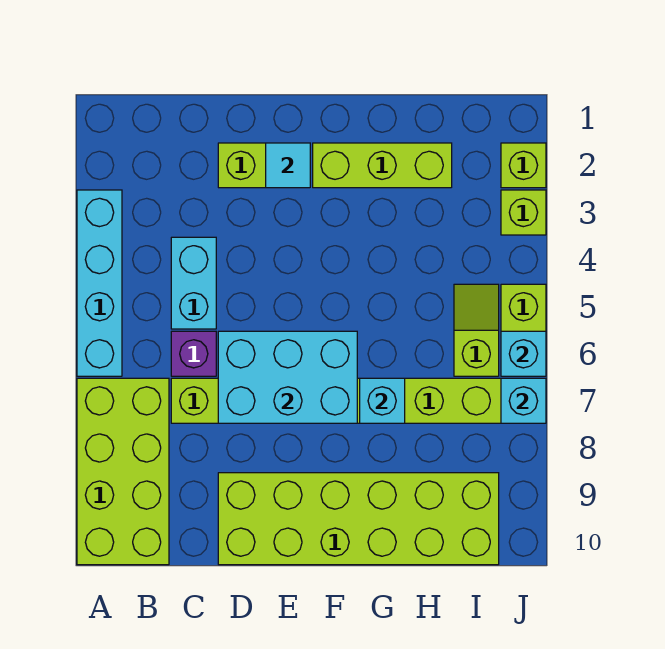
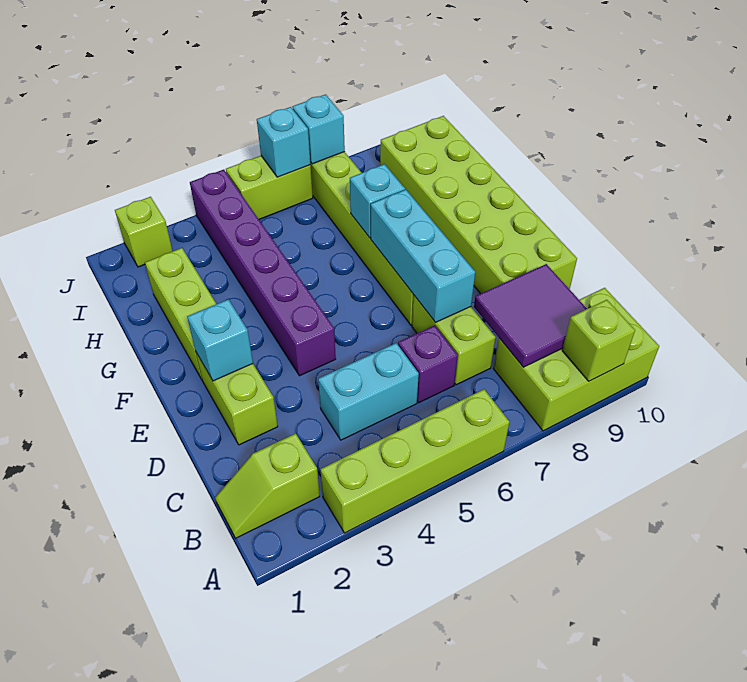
cyan 1x4 brick [77,190,122,376] -> lime 1x4 brick [320,389,509,533]
lime 2x4 brick [77,378,169,565] -> lime 2x3 brick [494,288,659,431]
none -> purple 2x2 tile [474,264,587,367]
cyan 2x3 brick [218,331,357,423] -> cyan 1x3 brick [371,190,475,322]
cyan 1x1 tile [266,143,310,188] -> cyan 1x1 brick [187,299,253,381]
none -> purple 1x6 brick [190,170,336,376]
lime 1x2 slope [454,284,499,376] -> lime 1x2 slope moved to [215,433,320,538]
lime 1x1 brick [501,190,546,235] -> lime 1x1 brick moved to [562,300,635,381]

